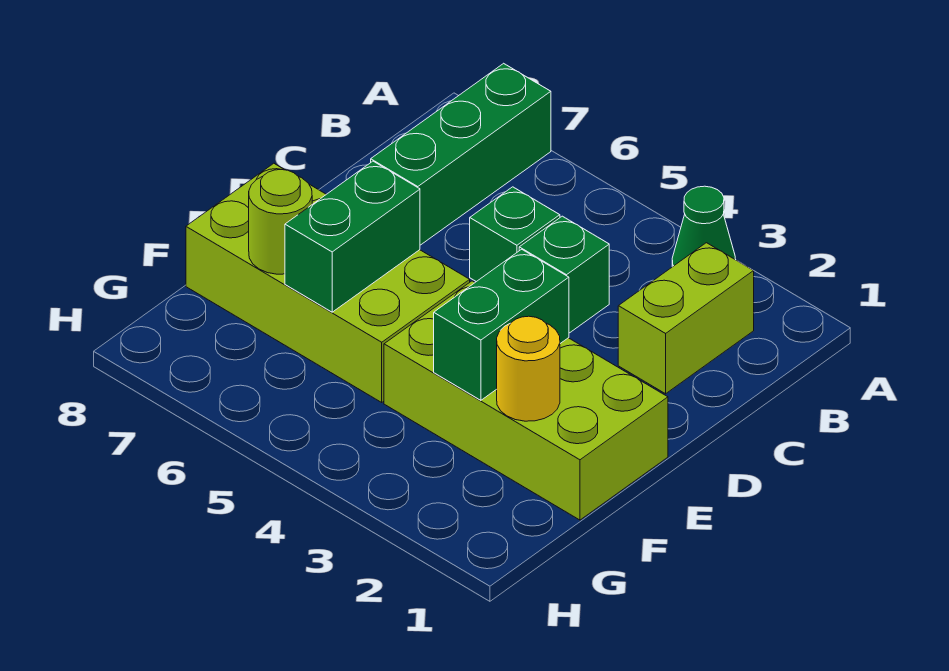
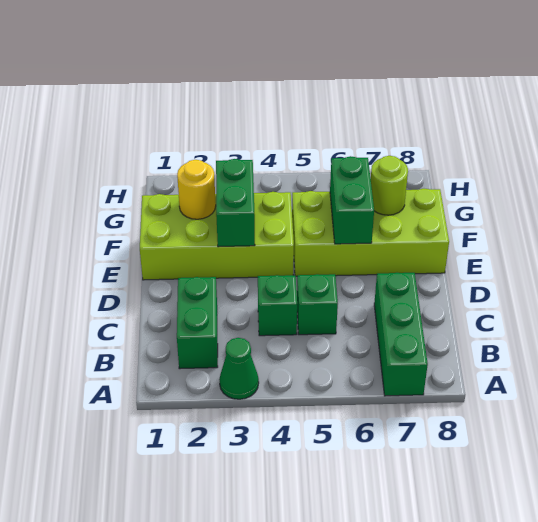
lime 1x2 brick [618,243,754,394] -> green 1x2 brick [177,277,218,369]

